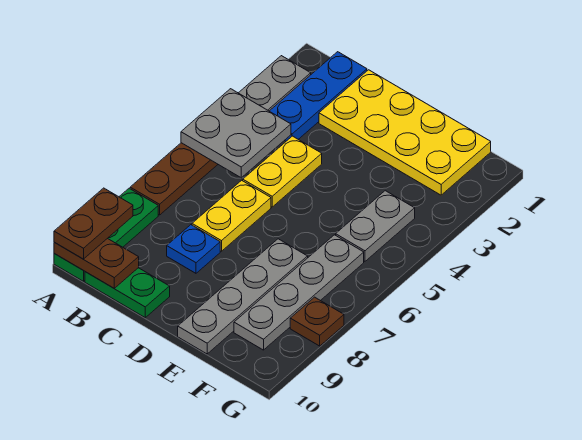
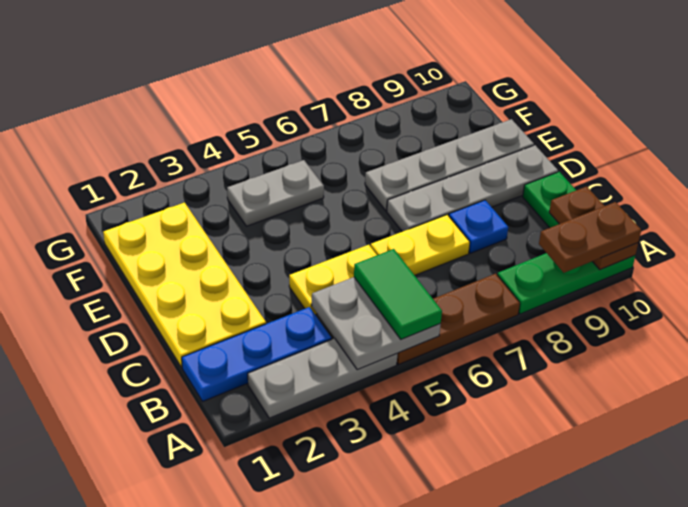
none -> green 1x2 tile [354,249,442,339]
grey 1x4 plate [234,235,364,350] -> grey 1x4 plate moved to [387,145,558,232]
brown 1x1 plate [290,297,344,346] -> none

